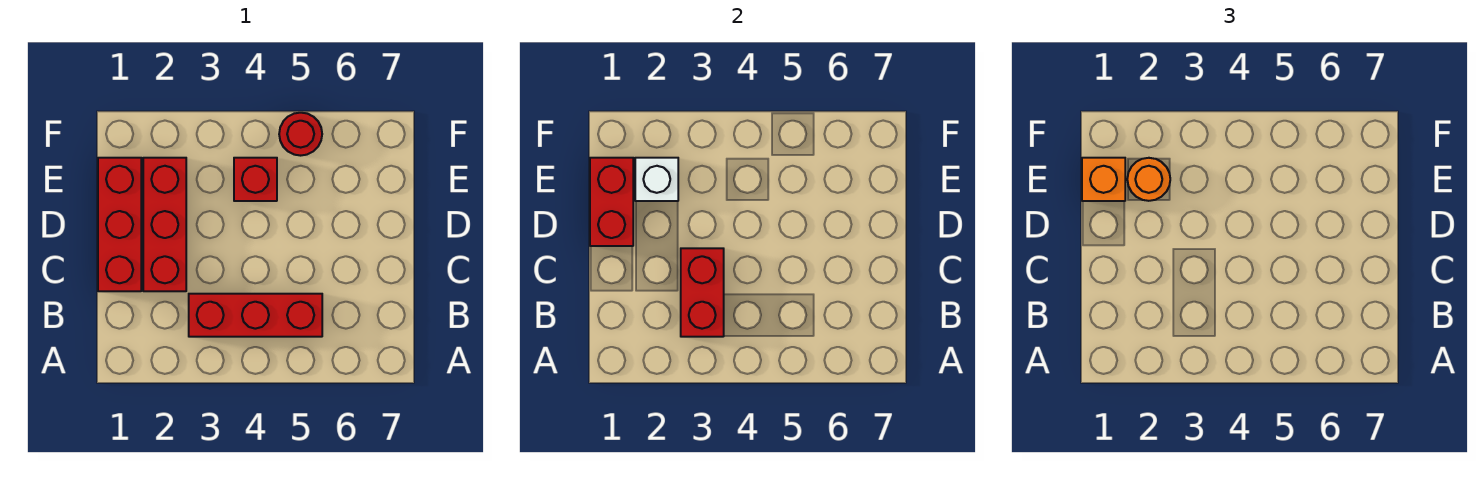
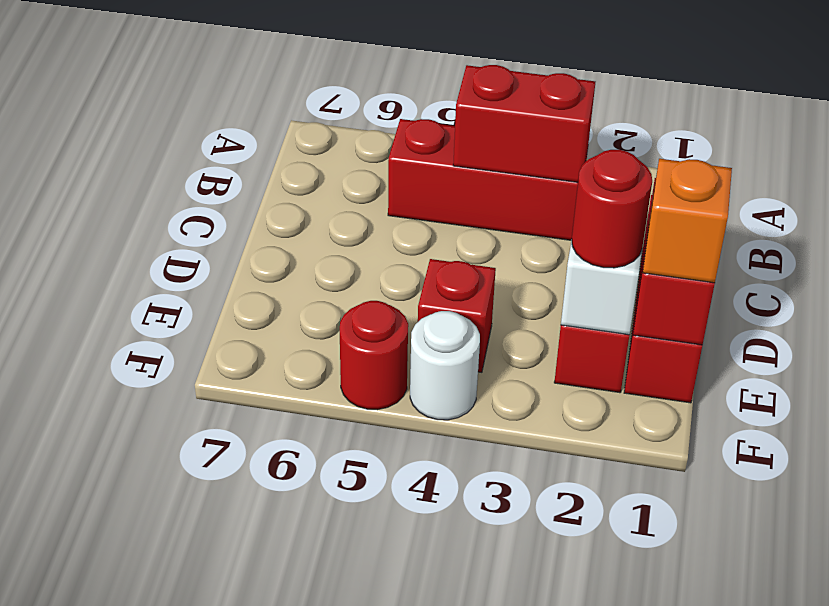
red 1x2 brick [681,248,724,337] -> red 1x2 brick turned to [453,65,595,182]
orange 1x1 round brick [1127,158,1170,201] -> red 1x1 round brick [572,150,652,268]
none -> white 1x1 round brick [410,311,480,420]

